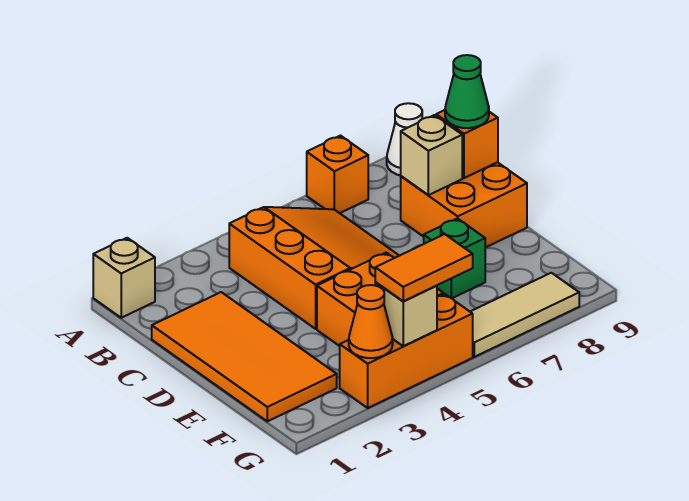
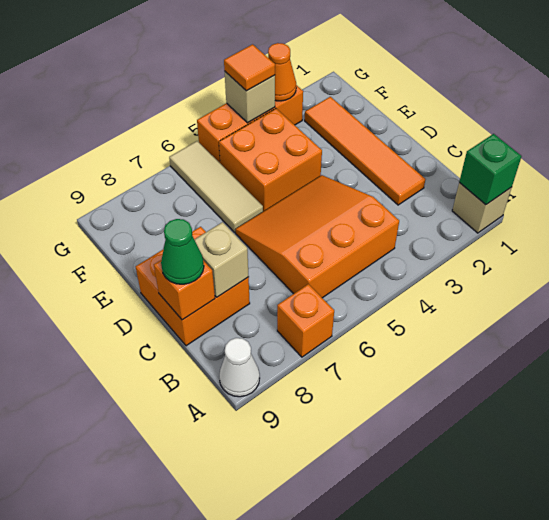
orange 3x3 slope [229,207,399,329] -> orange 3x3 slope turned to [236,175,399,298]
orange 2x4 tile [152,292,337,421] -> orange 1x4 tile [305,97,426,205]
green 1x1 brick [424,218,485,298] -> green 1x1 brick moved to [459,134,522,205]
orange 1x2 tile [375,234,473,301] -> orange 1x1 tile [224,44,275,91]
tan 1x3 tile [470,273,579,357] -> tan 1x3 tile turned to [169,141,263,232]

